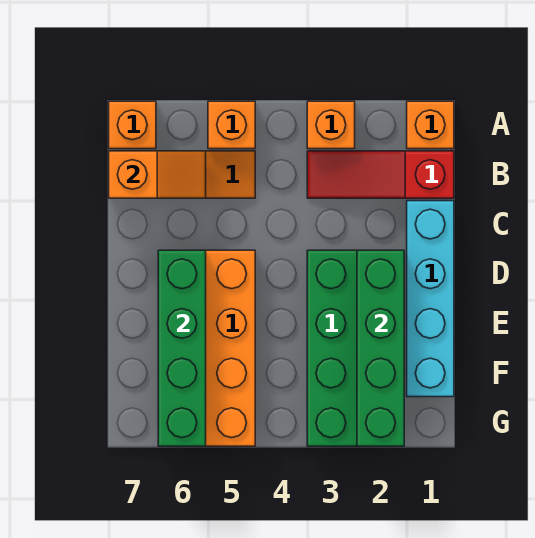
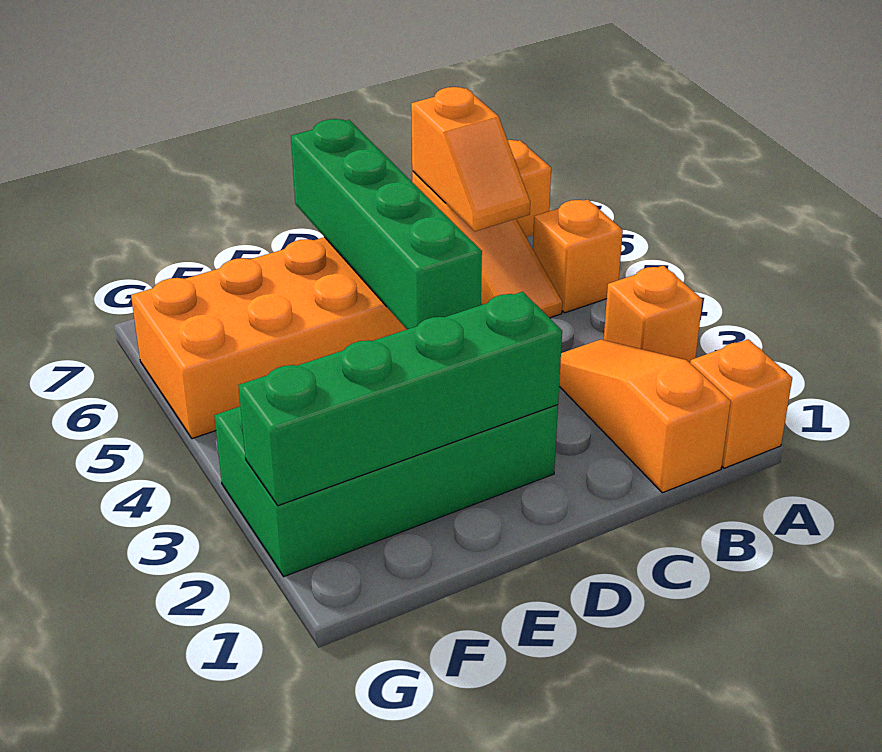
red 1x3 slope [307,151,454,198] -> orange 1x3 slope [559,339,731,493]
cyan 1x4 brick [407,201,454,397] -> none
green 1x4 brick [158,250,206,446] -> green 1x4 brick turned to [291,119,482,329]

